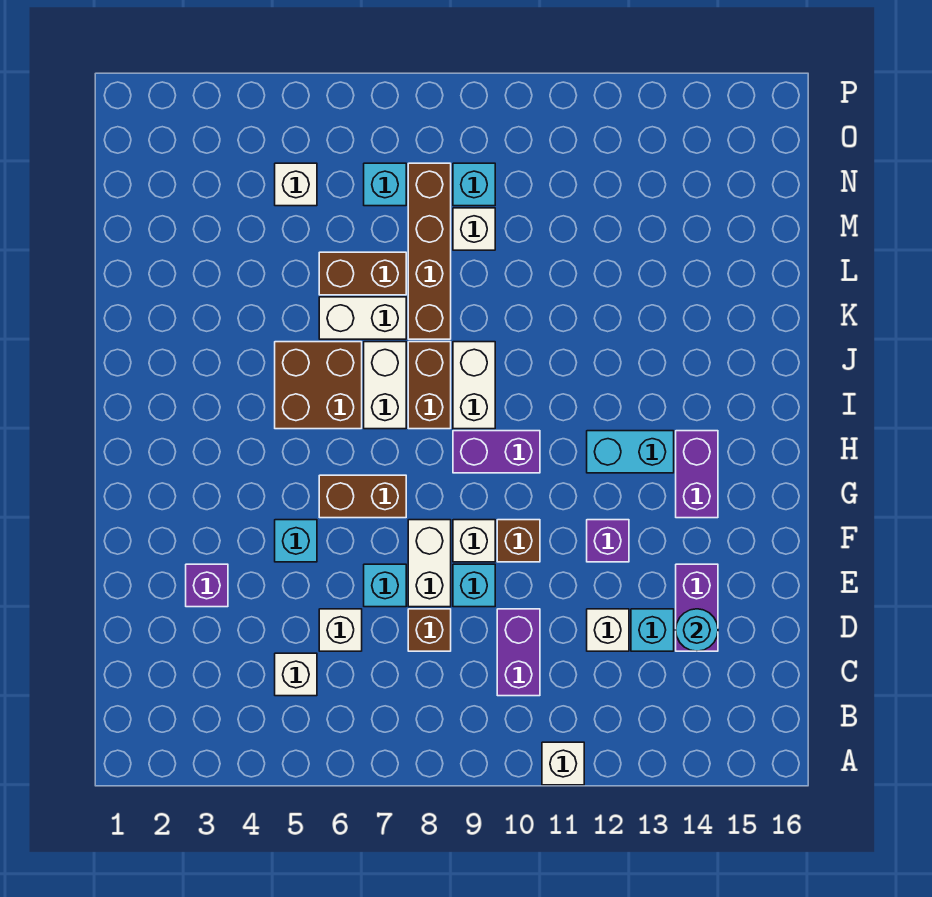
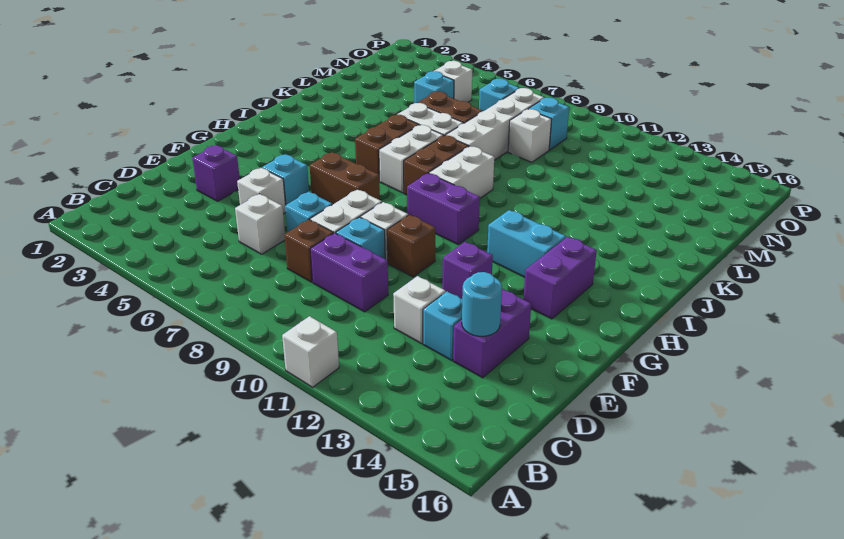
white 1x1 brick [275,653,317,696] -> white 1x1 brick moved to [237,168,286,214]
purple 1x2 brick [497,609,540,696] -> purple 1x2 brick turned to [310,233,388,312]
brown 2x2 brick [275,342,362,429] -> brown 1x2 brick [355,115,419,181]
brown 1x4 brick [408,163,451,339] -> white 1x4 brick [446,88,544,160]
none -> cyan 1x1 brick [414,71,454,103]

